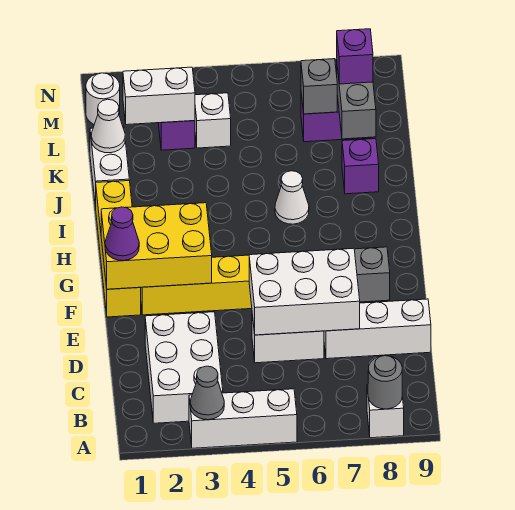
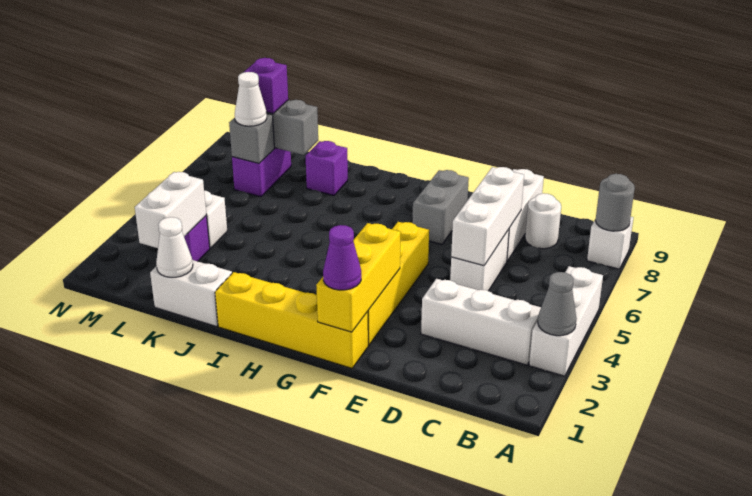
white 2x3 brick [145,312,223,423] -> white 1x3 brick [421,279,541,365]
white 2x3 brick [249,248,360,335] -> white 1x3 brick [451,167,524,266]
yellow 2x3 brick [101,203,212,289] -> yellow 1x3 brick [316,223,401,332]
white 1x1 cone [275,171,309,224] -> white 1x1 cone moved to [235,72,267,126]
white 1x1 round brick [86,73,120,124] -> white 1x1 round brick moved to [525,193,561,249]

